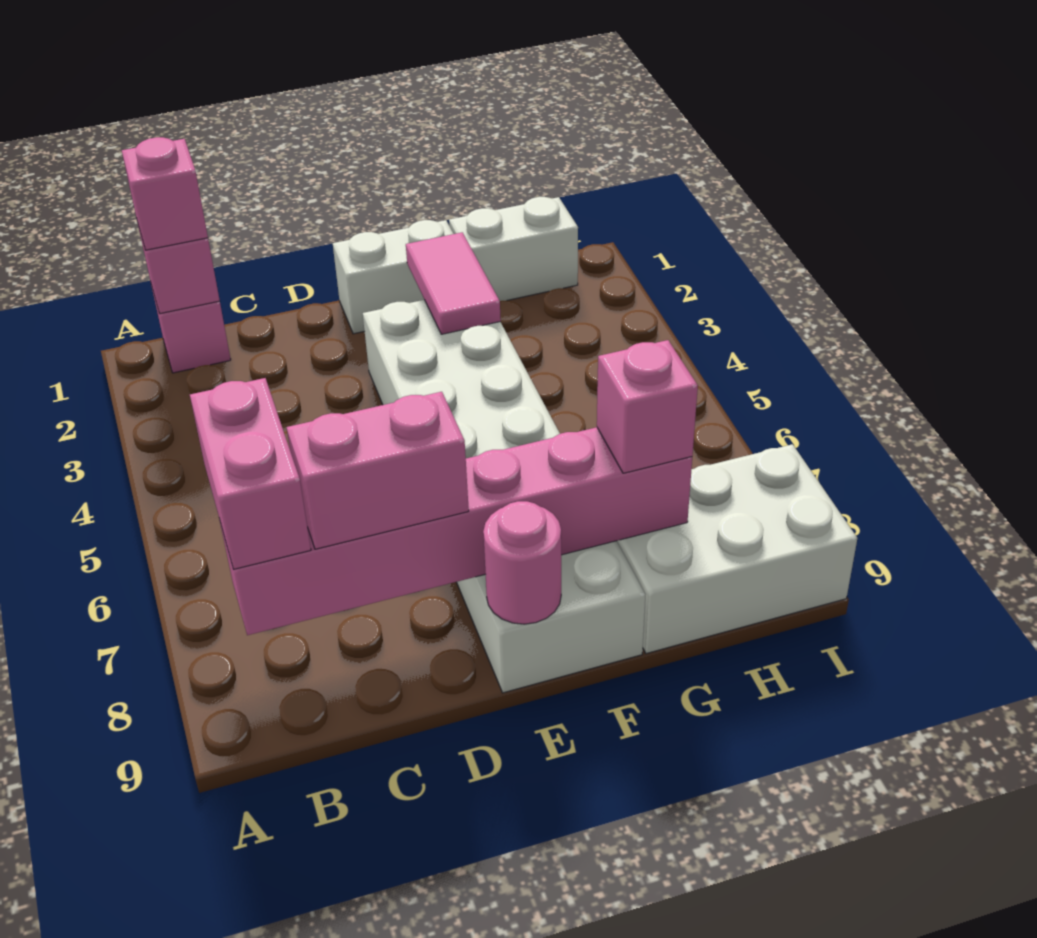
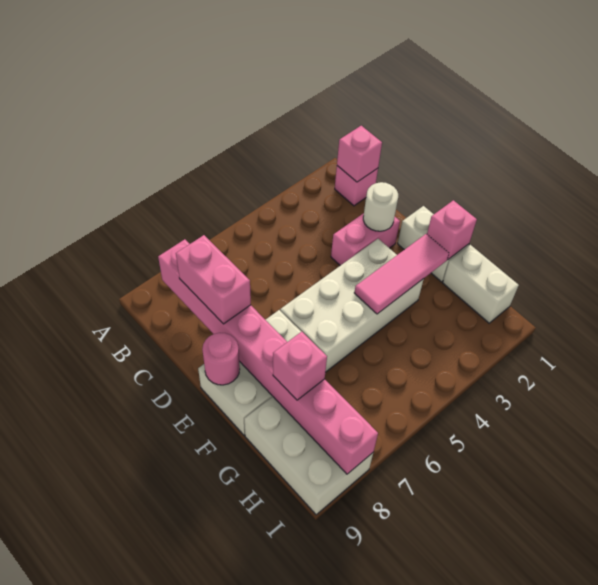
pink 1x1 brick [122,137,208,250] -> pink 1x1 brick moved to [427,200,477,260]
pink 1x2 brick [190,378,311,570] -> pink 1x2 brick moved to [331,213,400,266]
pink 1x6 brick [220,427,692,635] -> pink 1x8 brick [158,239,378,474]
none -> white 1x1 round brick [363,182,398,231]
pink 1x2 tile [406,232,501,334] -> pink 1x3 tile [354,234,449,314]

